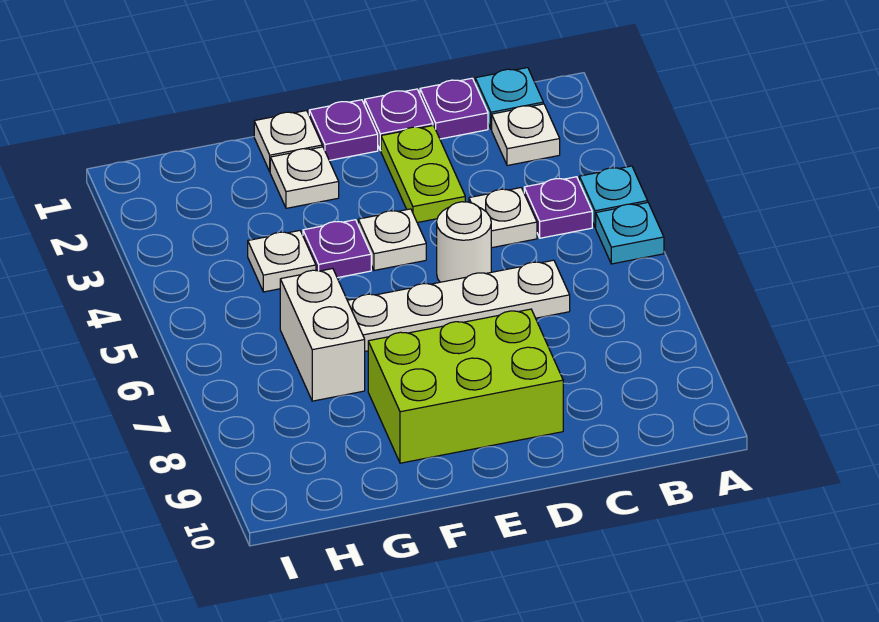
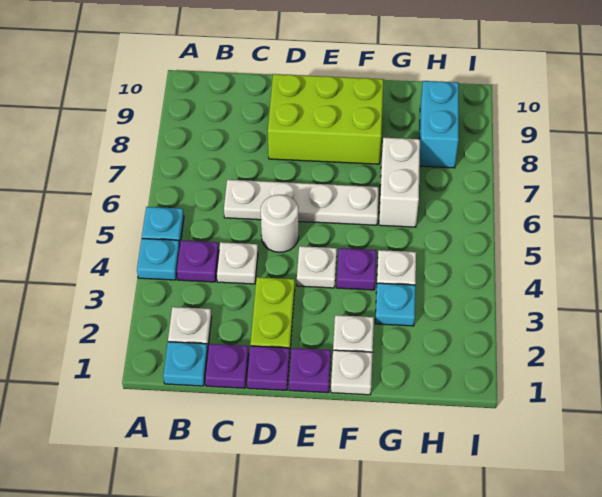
none -> cyan 1x1 plate [375,283,416,326]
none -> cyan 1x2 brick [419,81,459,168]

